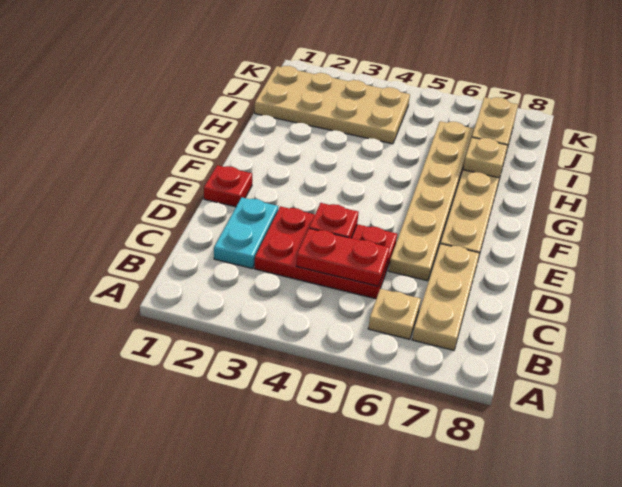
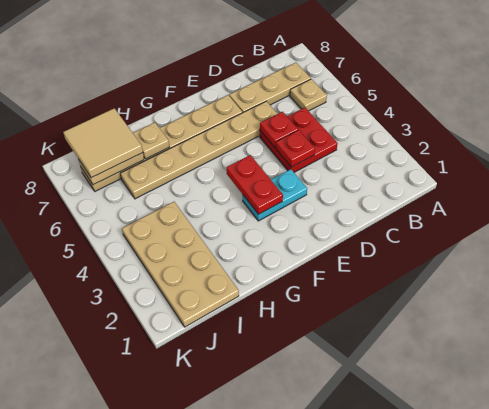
cyan 1x2 plate [214,197,278,268] -> cyan 1x2 plate moved to [243,169,307,221]
red 2x3 plate [254,206,397,299] -> red 2x2 plate [260,108,338,172]
red 1x2 plate [296,228,390,286] -> red 1x2 plate moved to [227,155,283,214]
red 1x1 plate [204,165,252,207] -> red 1x1 plate moved to [260,112,298,148]
none -> tan 2x2 tile [63,108,143,178]

